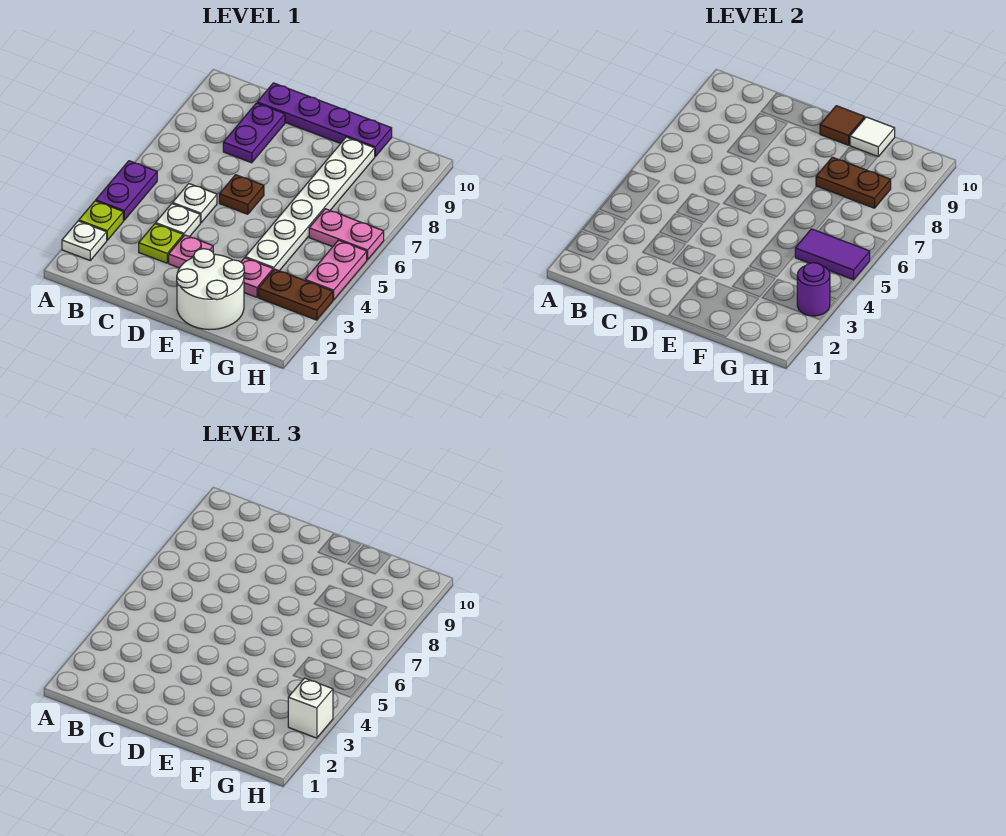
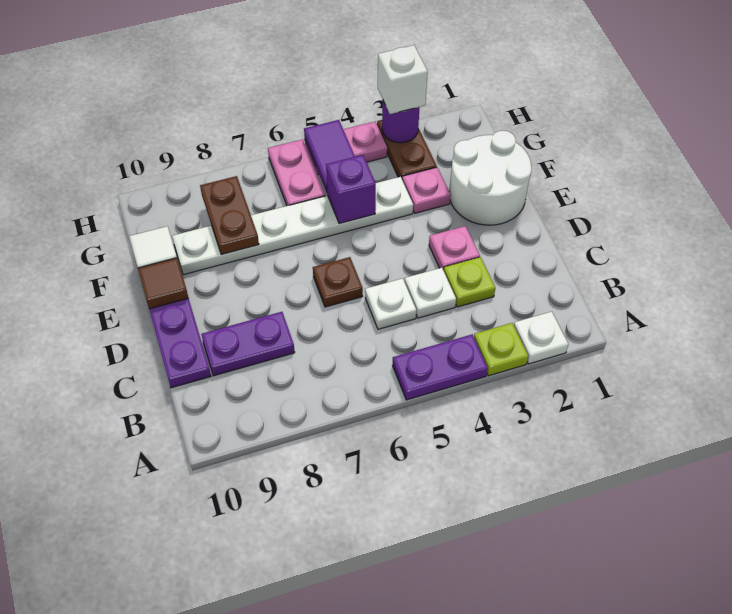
none -> purple 1x1 brick [326,155,376,224]

